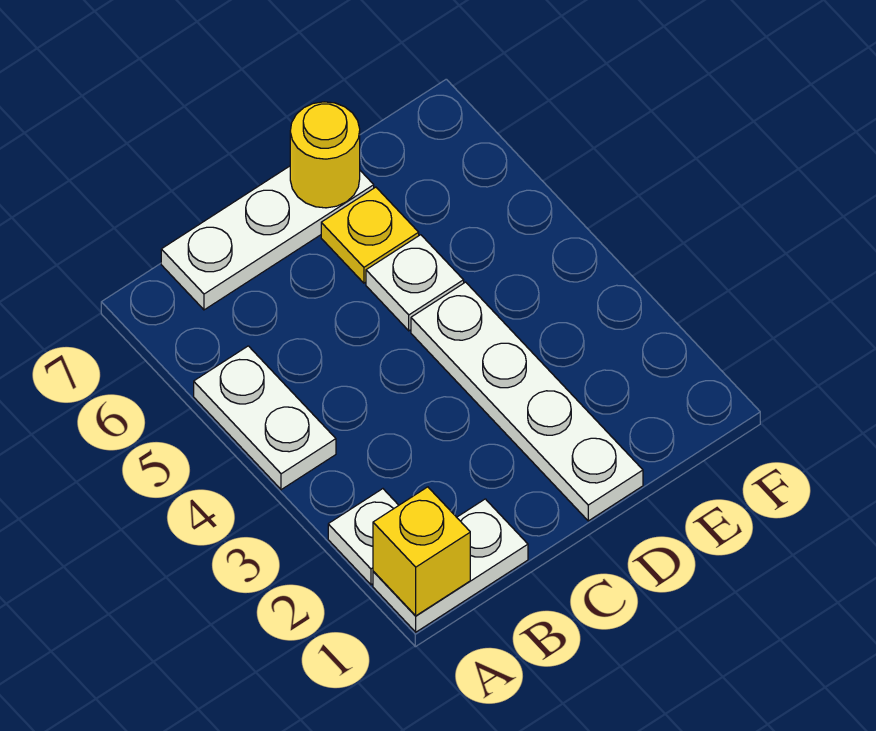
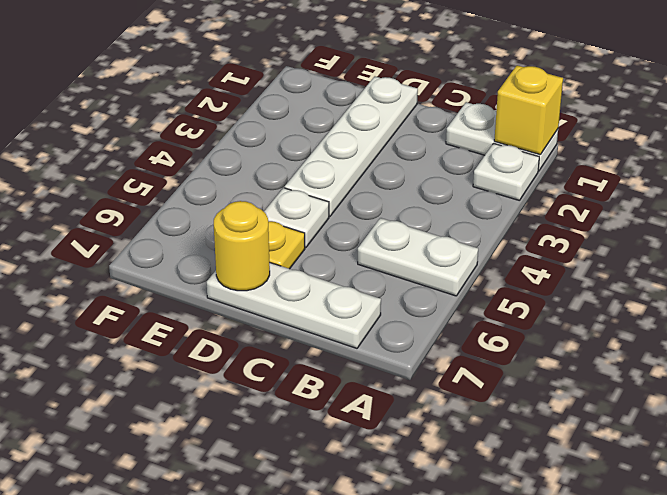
white 1x2 plate [194,346,336,490] -> white 1x2 plate turned to [358,218,478,296]

